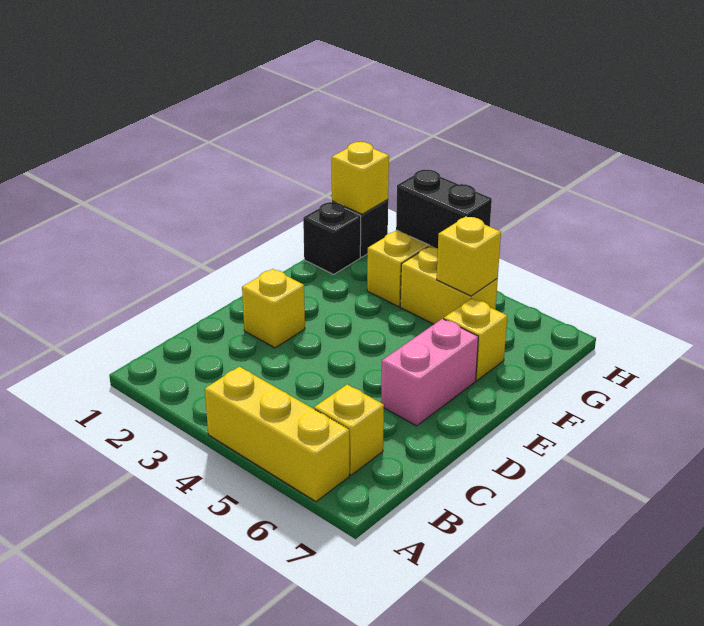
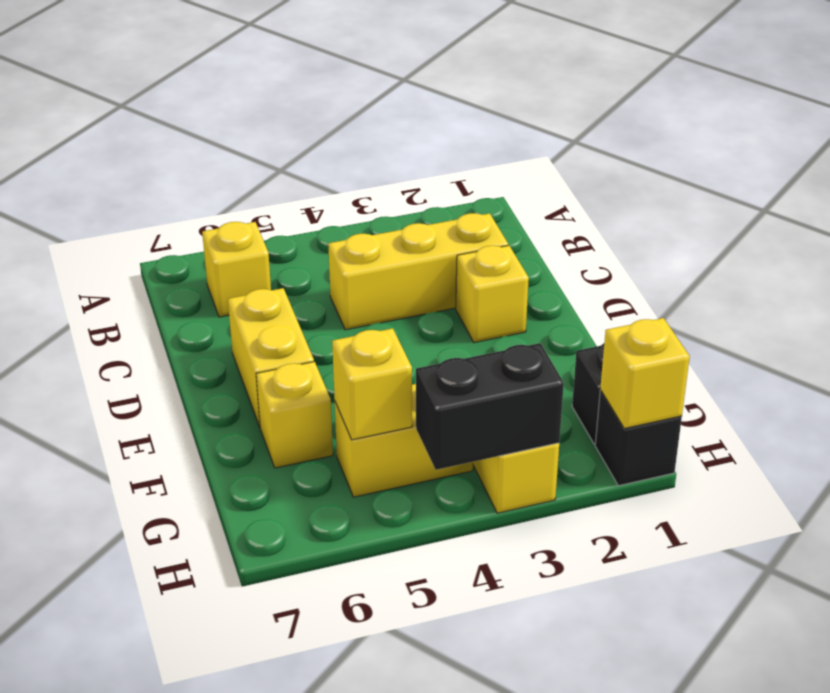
yellow 1x3 brick [205,367,349,502] -> yellow 1x3 brick moved to [328,213,508,330]
pink 1x2 brick [381,319,478,426] -> yellow 1x2 brick [228,288,314,427]

